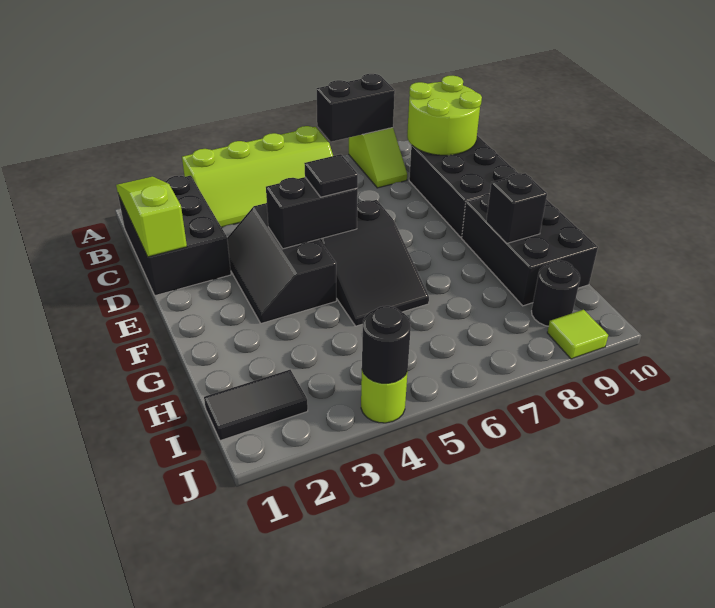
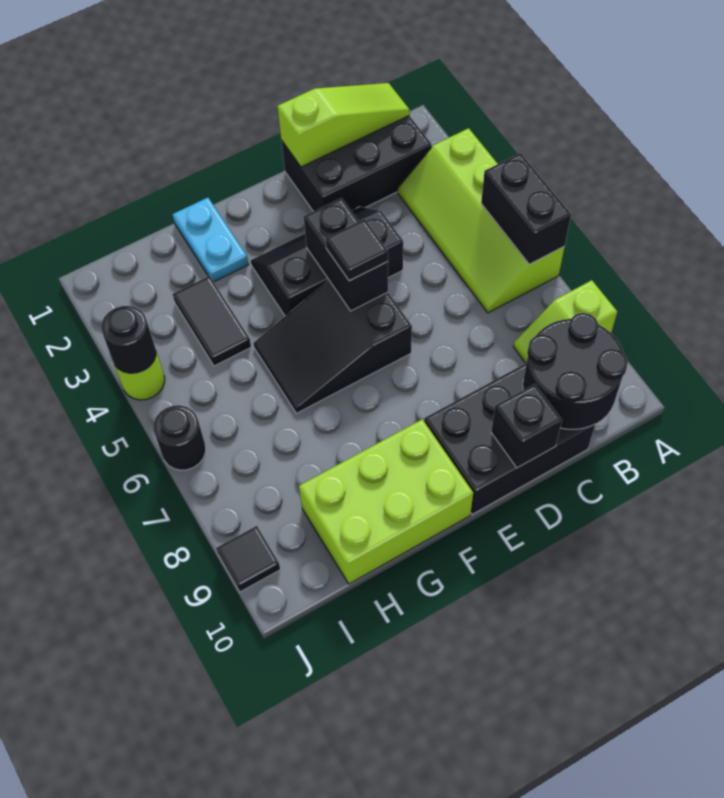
black 1x2 brick [317,74,395,142] -> black 1x2 brick moved to [481,153,571,264]
lime 2x2 round brick [407,76,482,155] -> black 2x2 round brick [523,313,628,429]
black 2x3 brick [462,194,598,306] -> lime 2x3 brick [299,419,473,584]
none -> cyan 1x2 plate [172,198,249,282]
black 1x1 brick [486,173,547,243] -> black 1x1 brick moved to [491,384,562,468]
black 1x2 tile [204,370,308,441] -> black 1x2 tile moved to [173,276,251,366]
black 1x1 round brick [532,260,580,326] -> black 1x1 round brick moved to [153,405,206,470]
lime 1x1 tile [547,310,608,359] -> black 1x1 tile [216,526,280,592]

